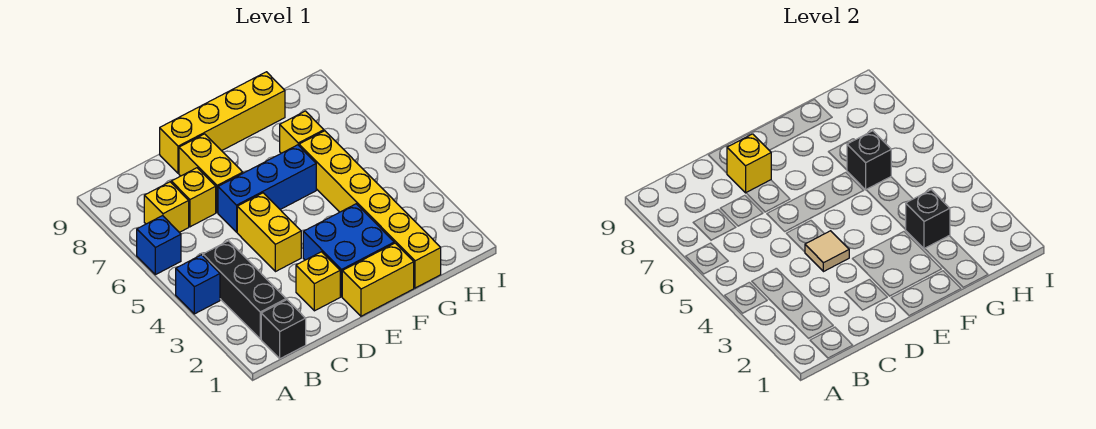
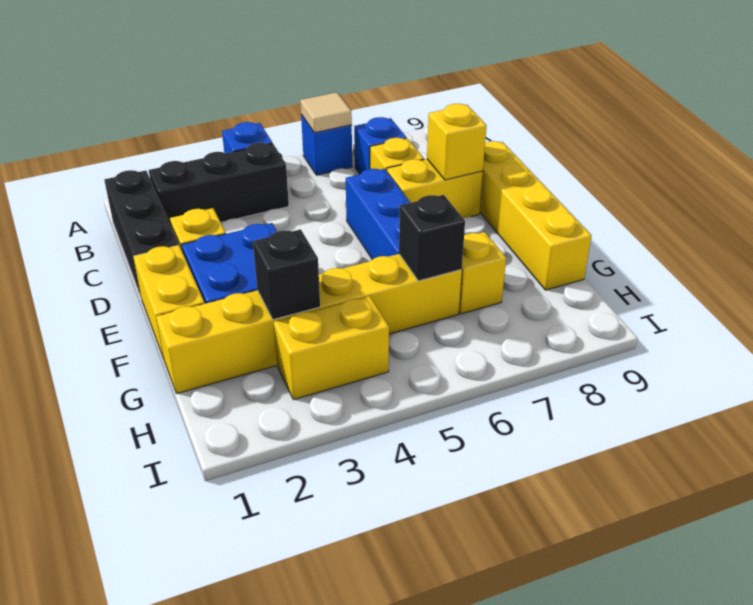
black 1x1 brick [261,300,306,359] -> black 1x3 brick [104,170,179,297]
yellow 1x1 brick [144,182,189,232] -> blue 1x1 brick [354,117,406,174]
yellow 1x2 brick [237,193,301,272] -> yellow 1x2 brick moved to [274,296,389,400]
tan 1x1 tile [805,231,849,272] -> tan 1x1 tile moved to [300,92,352,133]

